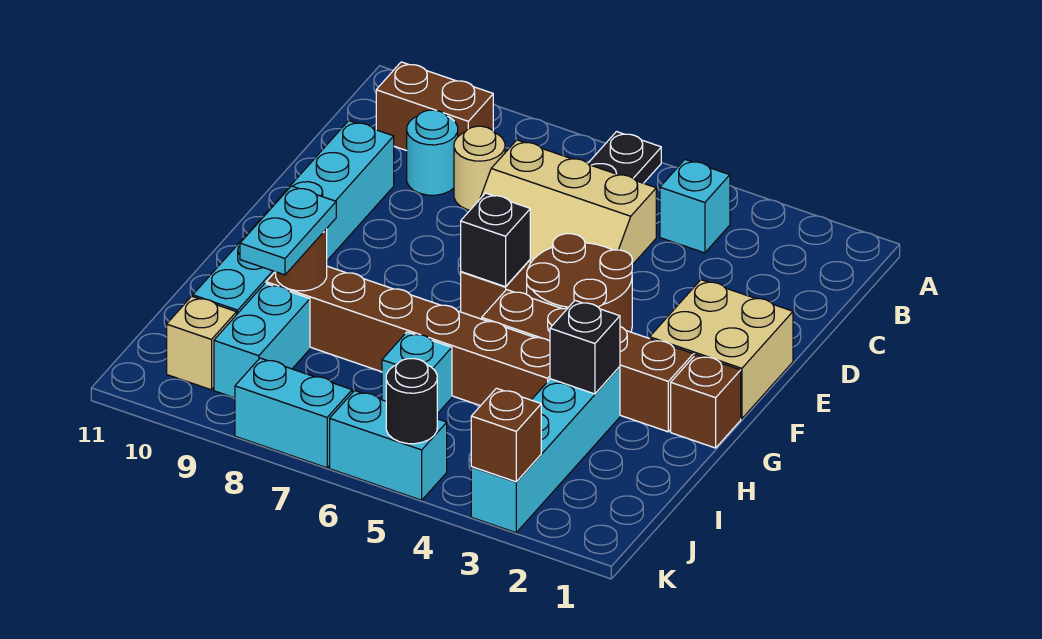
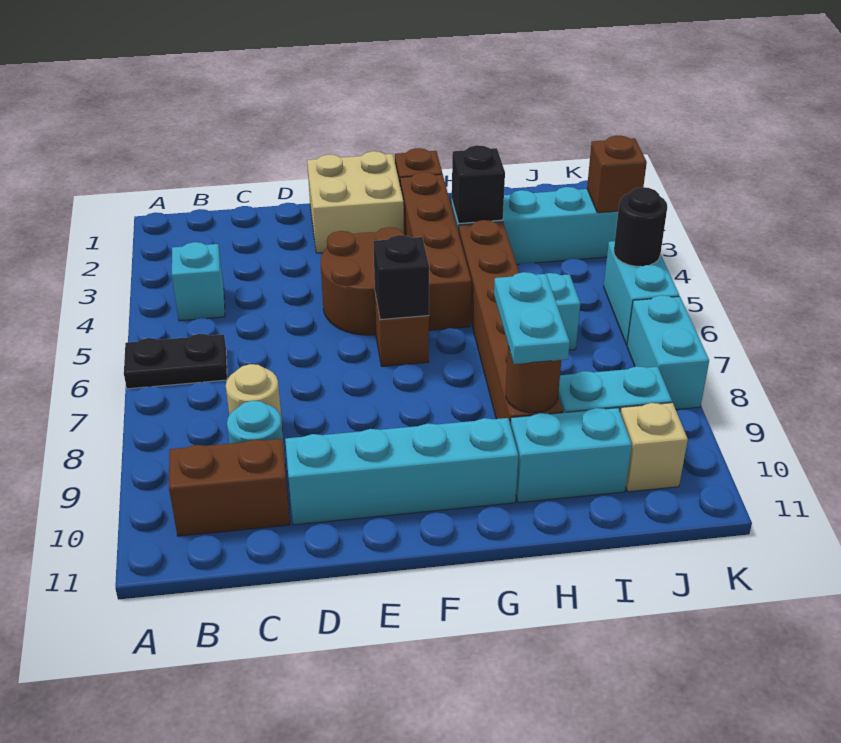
brown 1x2 brick [376,62,493,151] -> brown 1x2 brick turned to [169,439,290,536]
tan 2x3 slope [480,140,656,265] -> none
cyan 1x2 plate [240,186,336,275] -> cyan 1x2 plate turned to [494,272,570,364]

